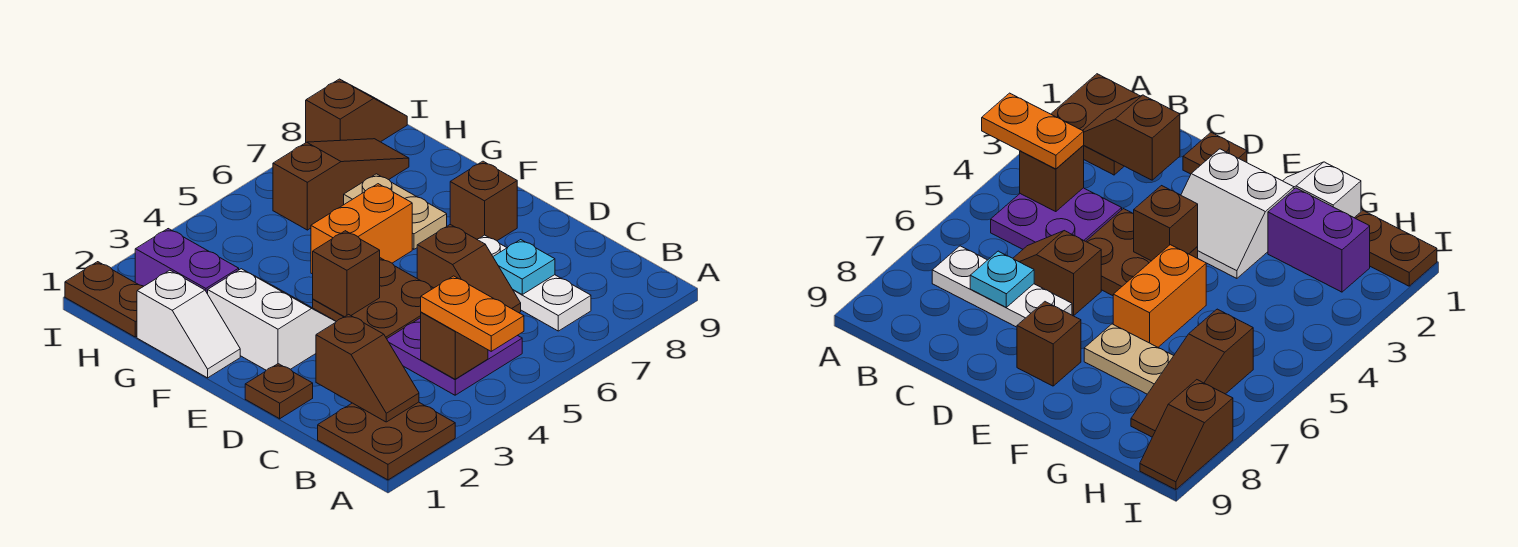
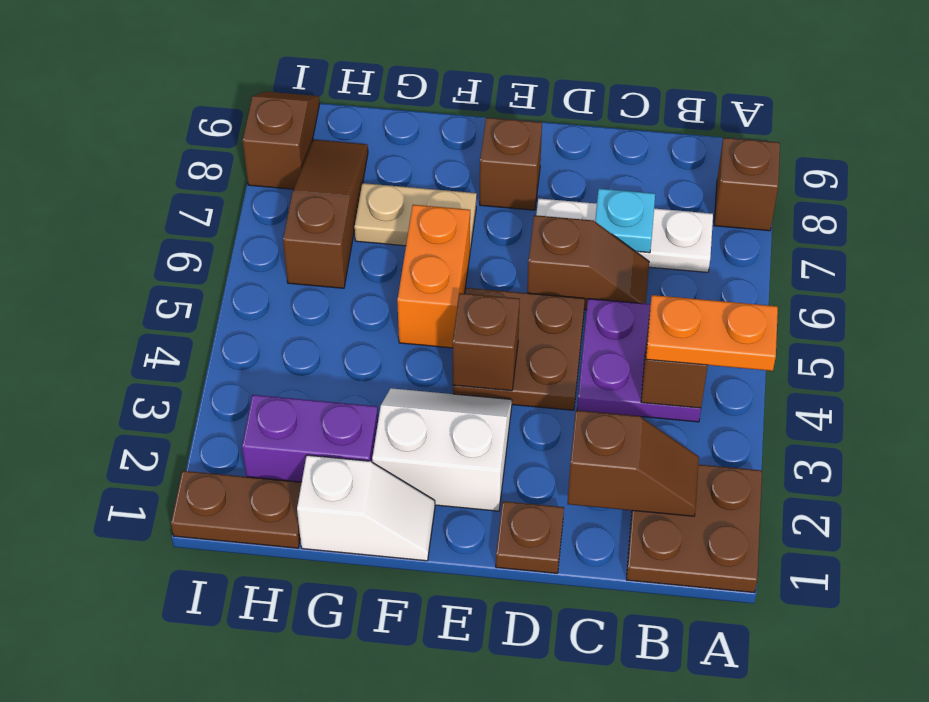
none -> brown 1x1 brick [714,138,780,231]

